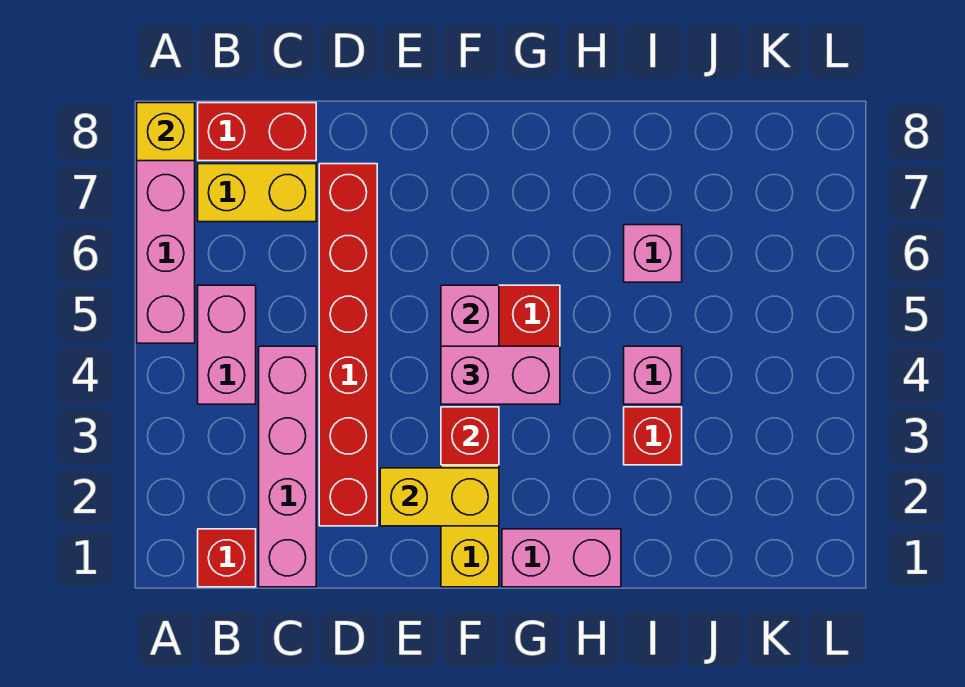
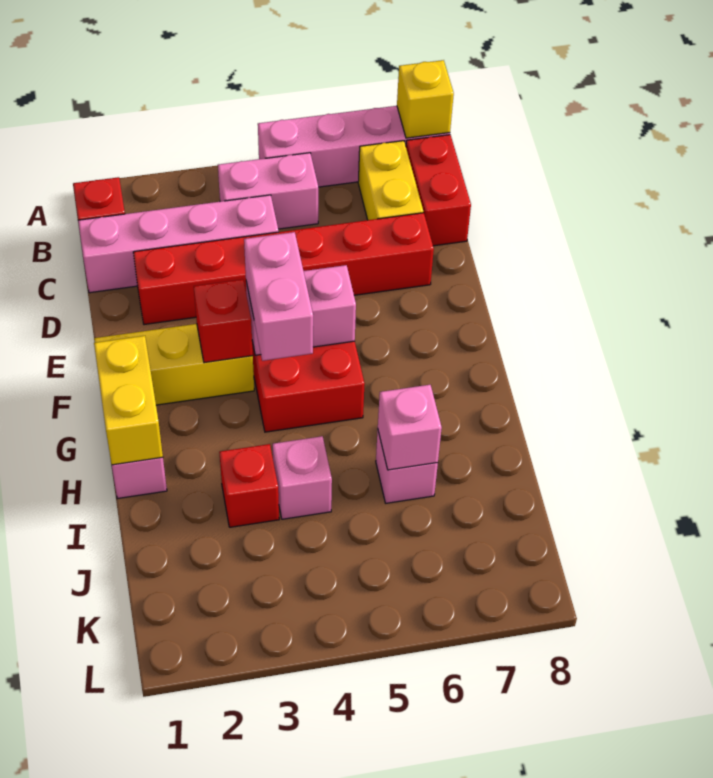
yellow 1x2 brick [380,468,499,526] -> yellow 1x2 brick moved to [94,336,163,465]
none -> pink 1x1 brick [378,385,442,470]

